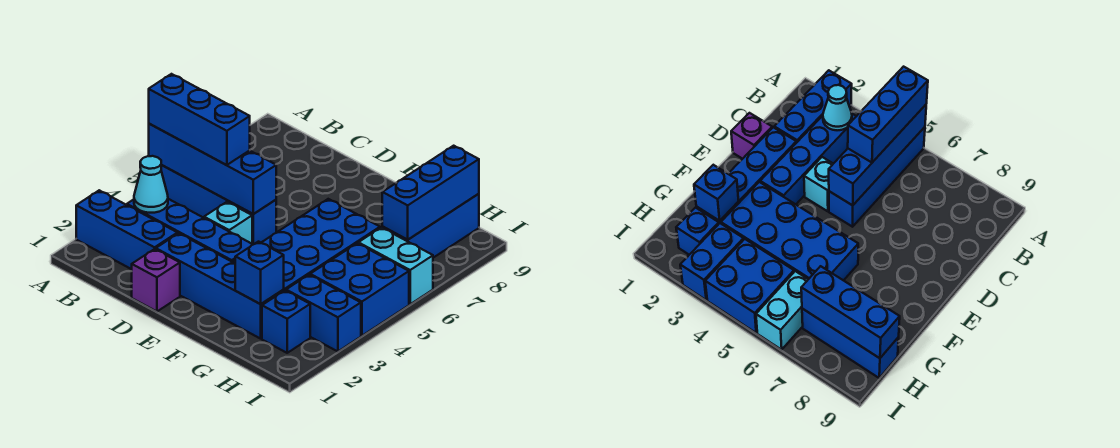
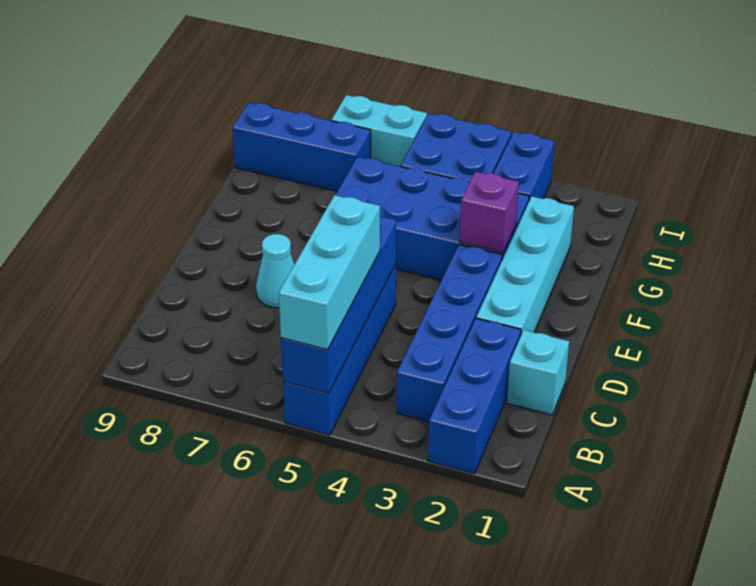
blue 1x3 brick [149,74,250,165] -> cyan 1x3 brick [279,195,380,349]
cyan 1x1 cone [134,156,168,213] -> cyan 1x1 cone moved to [256,234,294,308]
purple 1x1 brick [132,249,180,311] -> purple 1x1 brick moved to [460,172,519,253]
blue 1x4 brick [156,233,284,339] -> cyan 1x4 brick [476,197,574,334]
cyan 1x1 brick [204,202,252,244] -> cyan 1x1 brick moved to [507,330,569,415]
blue 1x1 brick [235,242,284,304] -> none
blue 1x1 brick [262,291,310,353] -> none
cyan 1x2 brick [358,227,433,304] -> cyan 1x2 brick turned to [332,95,427,166]
blue 1x3 brick [382,146,479,240] -> none

